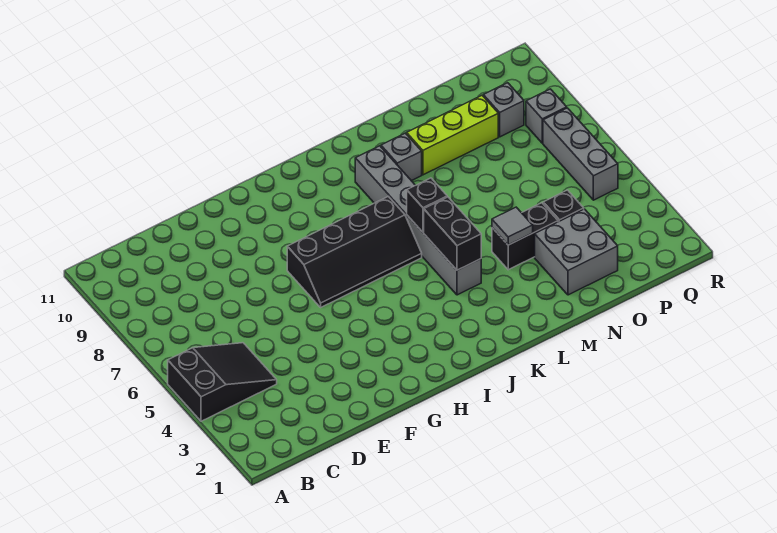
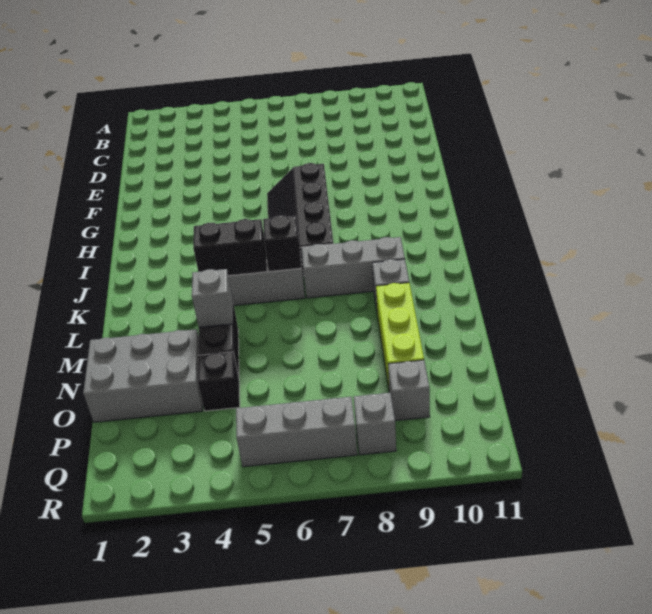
black 2x3 slope [168,343,277,421] -> none
grey 1x1 tile [492,207,533,245] -> grey 1x1 brick [192,269,233,327]
grey 2x2 brick [535,209,618,295] -> grey 2x3 brick [83,329,203,422]

